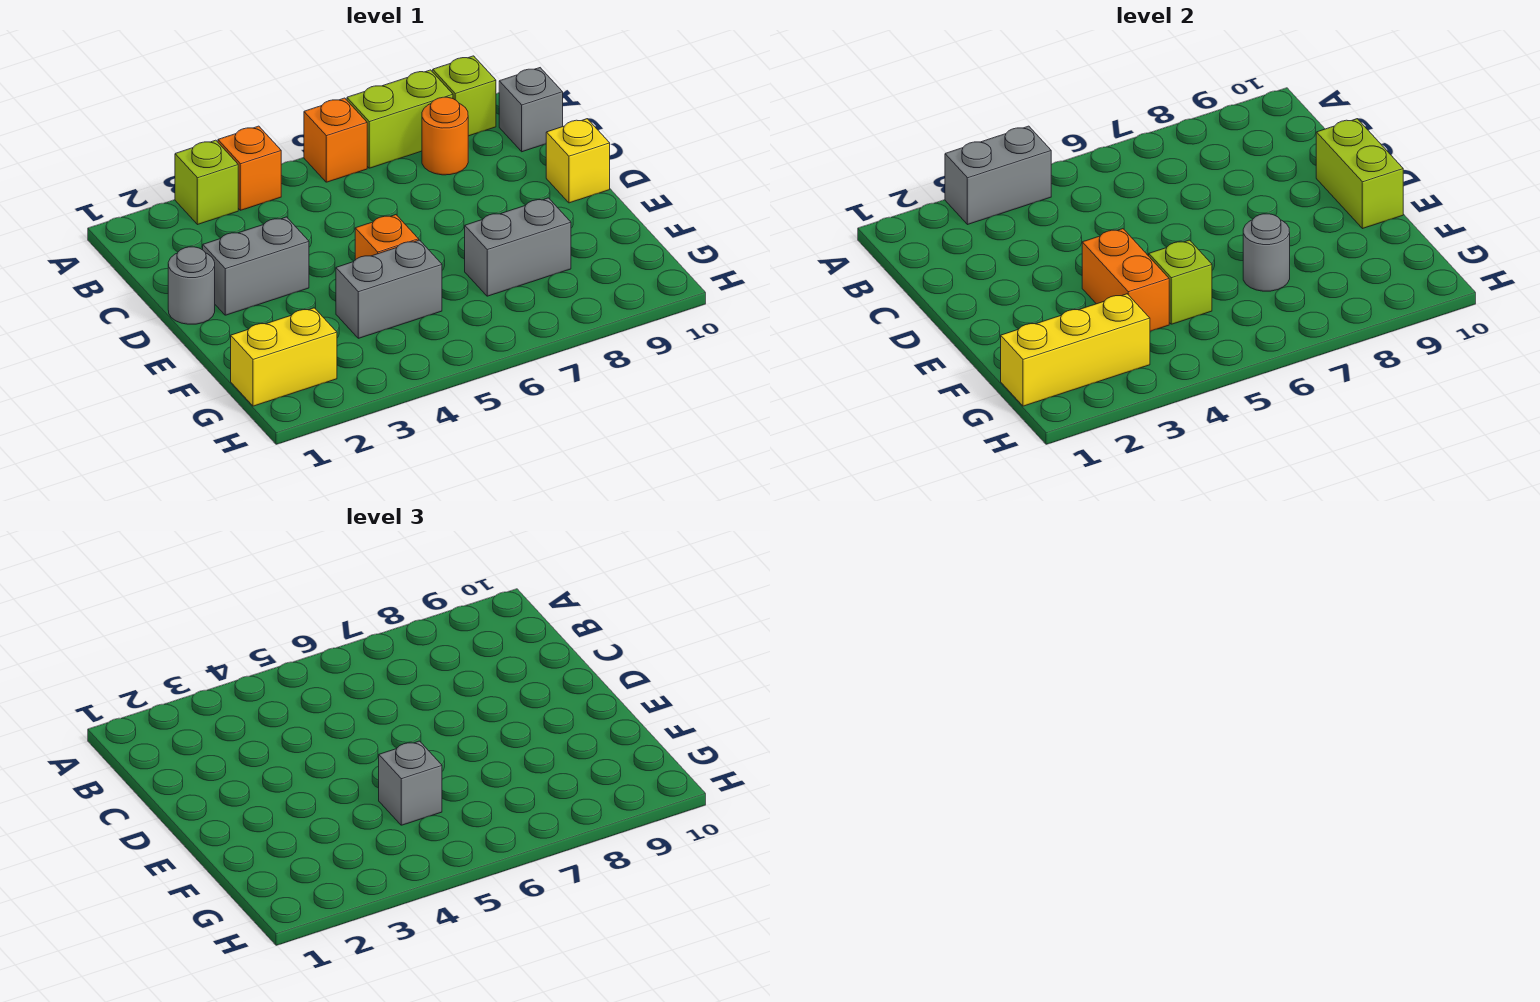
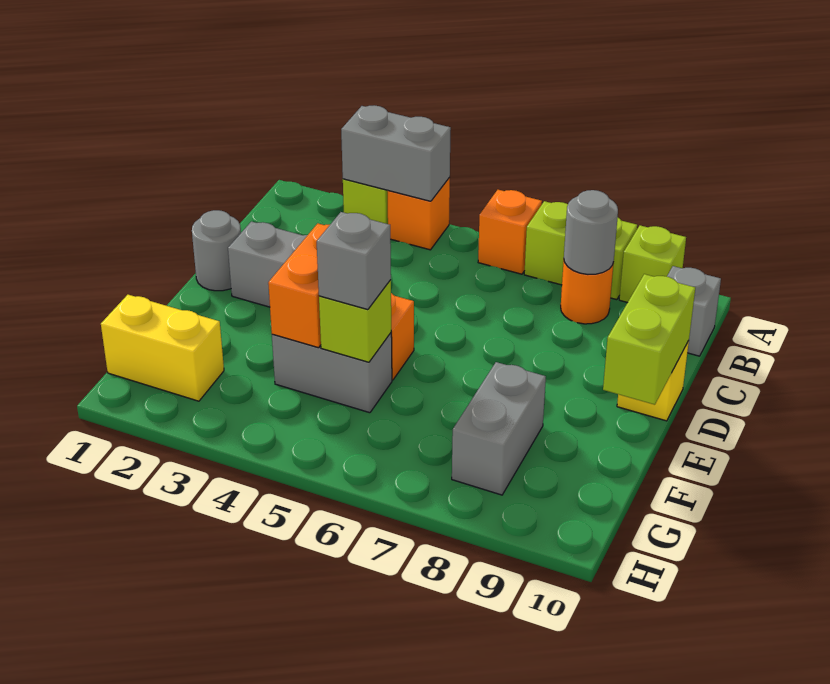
grey 1x2 brick [465,198,571,296] -> grey 1x2 brick turned to [452,362,546,495]
grey 1x1 round brick [1243,214,1290,291] -> grey 1x1 round brick moved to [564,190,618,274]
yellow 1x3 brick [1001,294,1150,406] -> none

